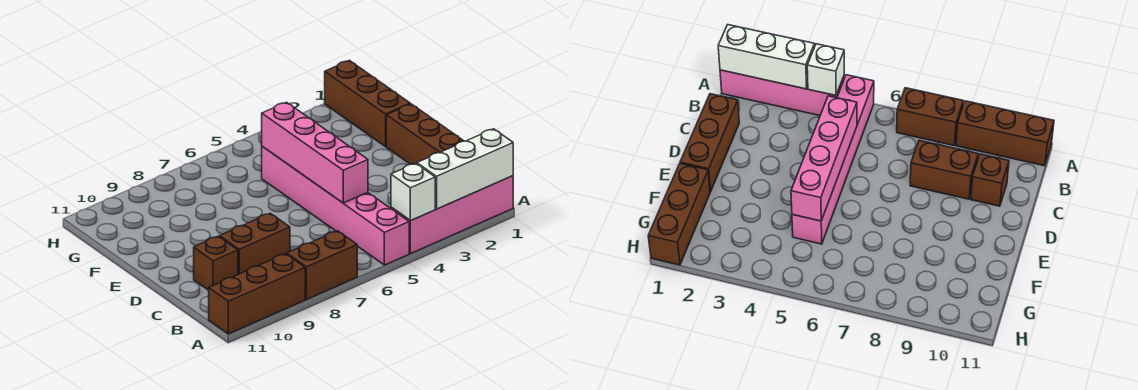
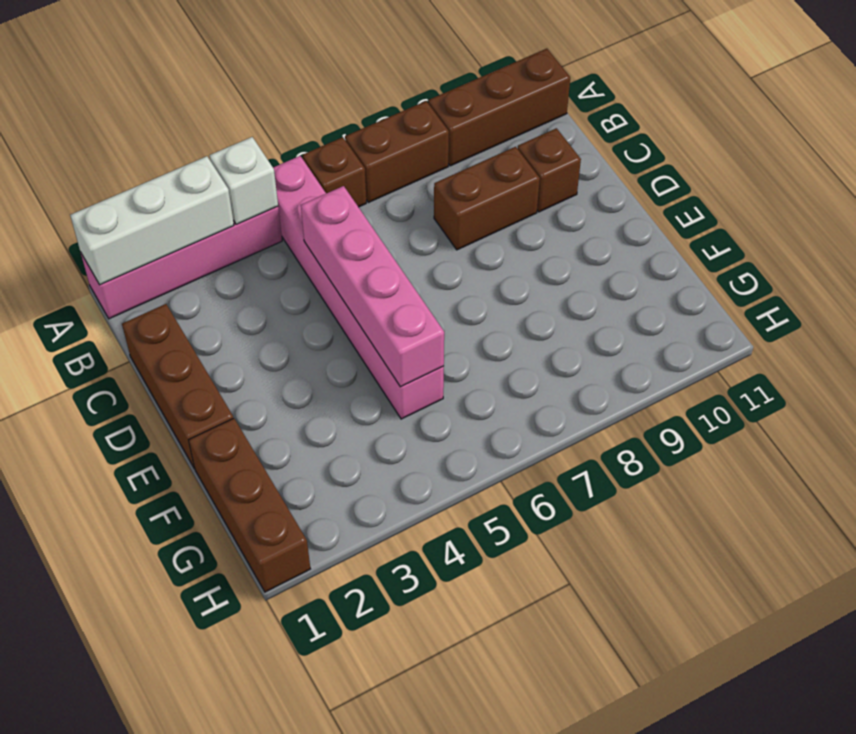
none -> brown 1x1 brick [303,137,366,207]

